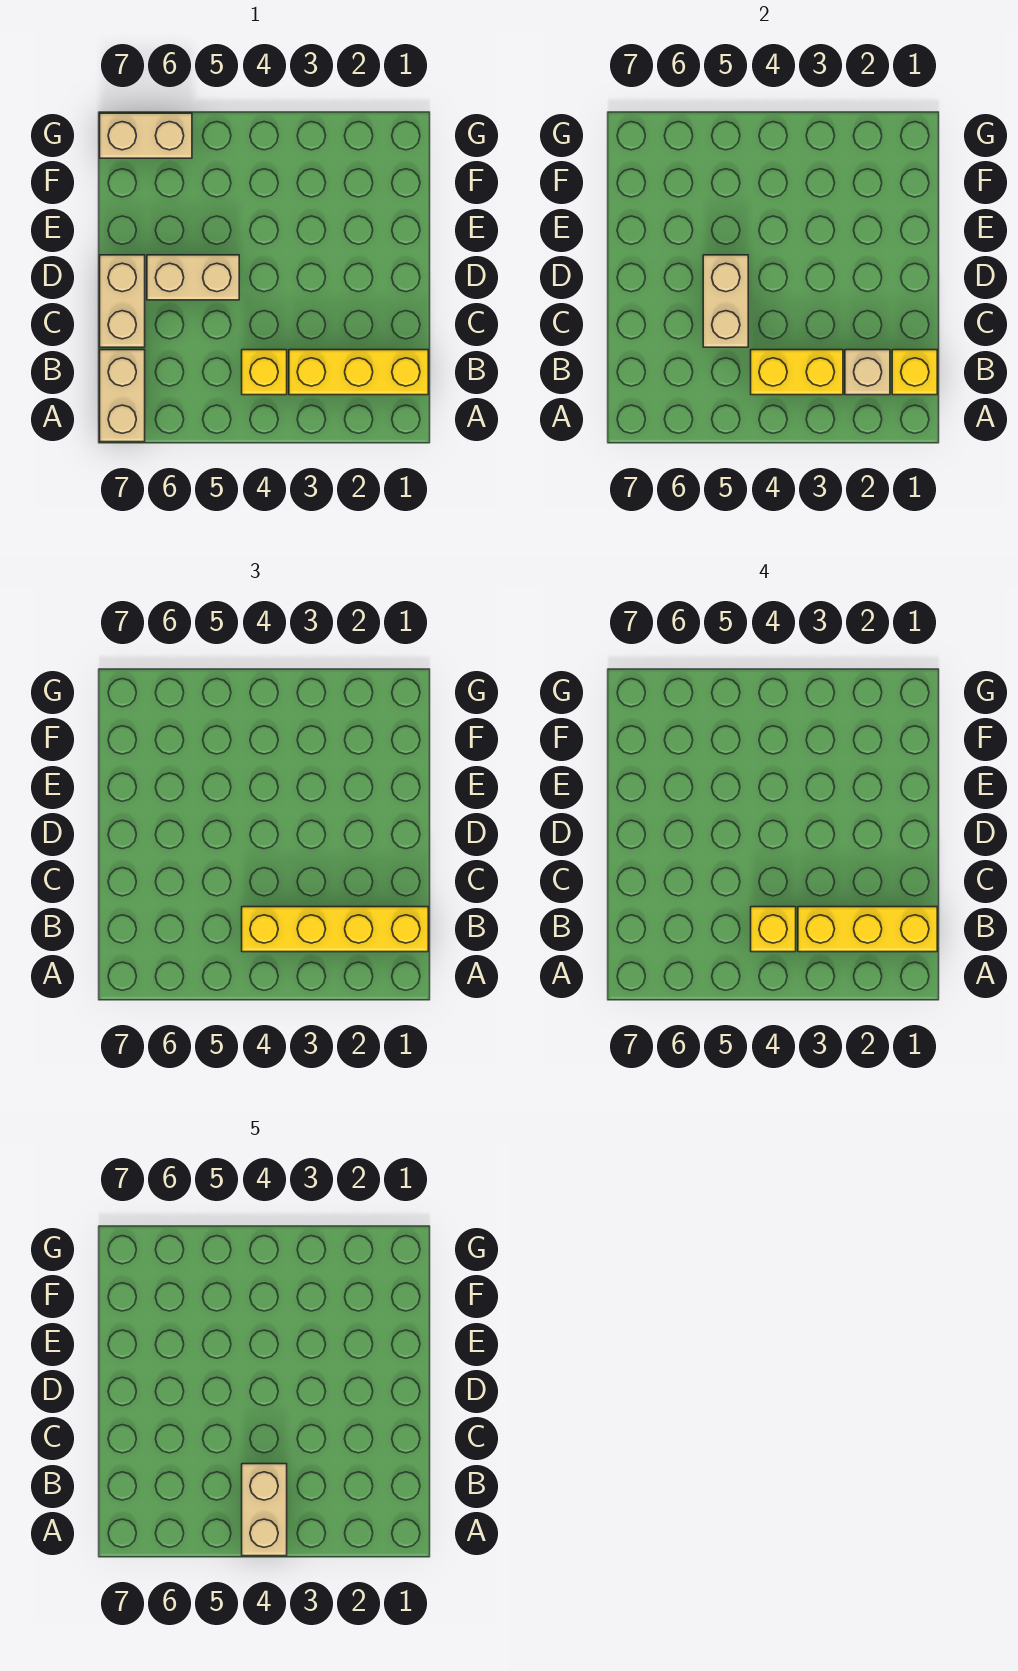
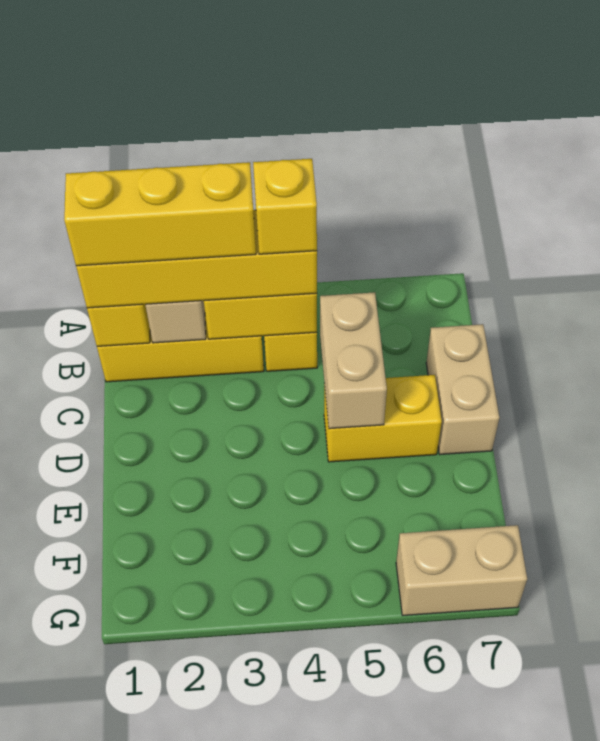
tan 1x2 brick [242,1464,287,1556] -> none
tan 1x2 brick [100,350,145,442] -> none
tan 1x2 brick [147,255,239,300] -> yellow 1x2 brick [324,375,442,462]

